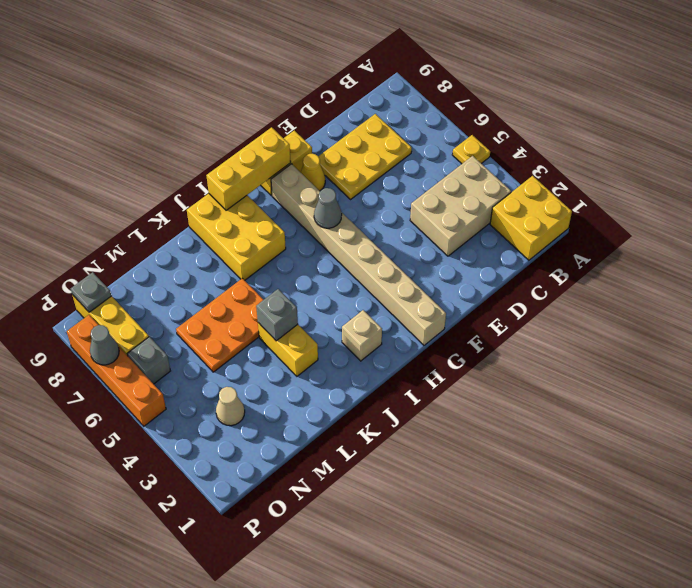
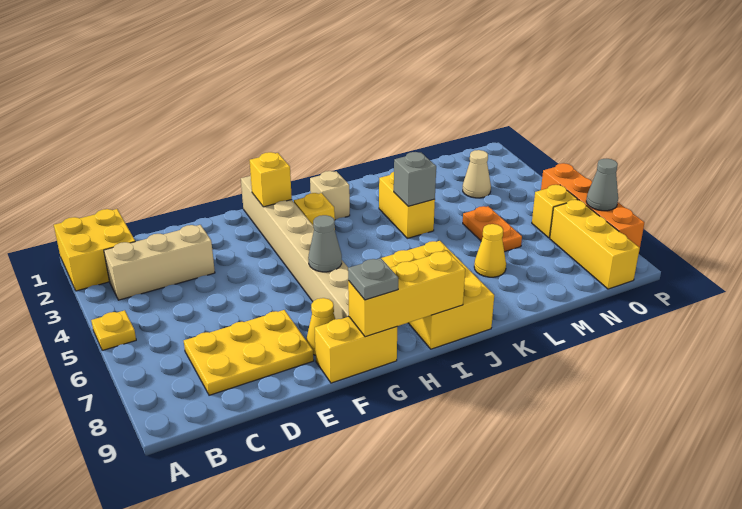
tan 2x3 brick [410,156,511,256] -> tan 1x3 brick [104,225,215,300]
none -> yellow 1x1 brick [250,152,292,207]
none -> yellow 1x1 brick [294,193,335,225]
orange 2x3 plate [176,278,263,372] -> orange 1x2 plate [463,206,522,252]
none -> yellow 1x1 cone [474,224,506,277]
grey 1x1 brick [127,337,170,384] -> yellow 1x1 brick [532,185,578,238]
grey 1x1 plate [71,272,111,312] -> grey 1x1 plate moved to [348,258,398,300]

